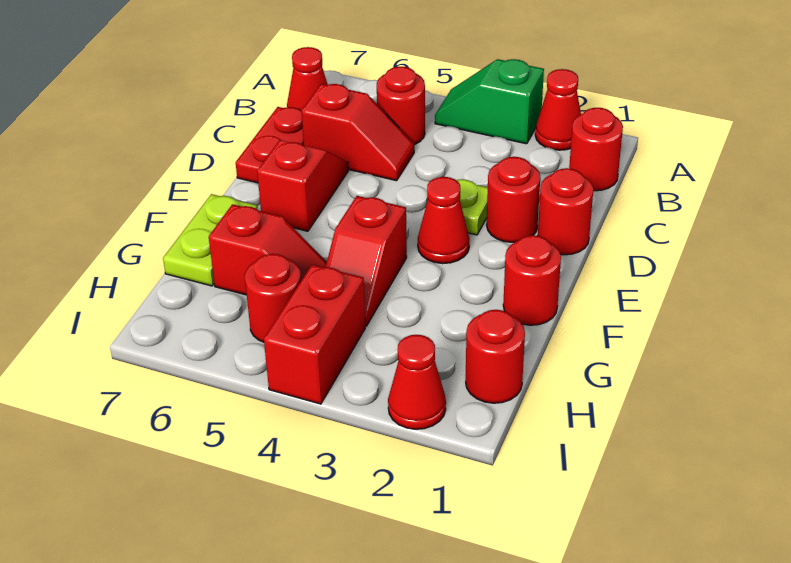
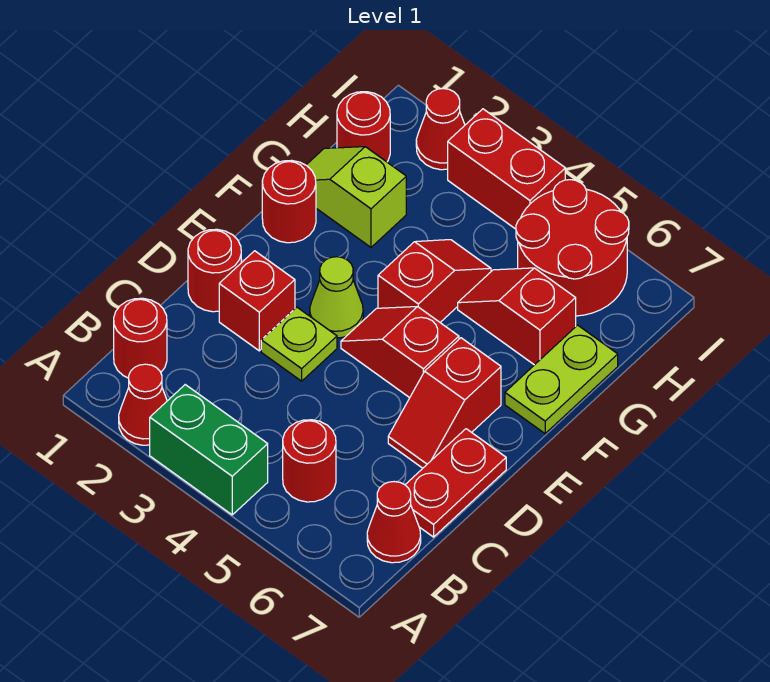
green 1x2 slope [435,59,544,144] -> green 1x2 brick [150,385,268,515]
red 1x2 slope [301,84,414,181] -> red 1x2 slope moved to [341,307,459,398]
red 1x1 round brick [487,157,540,242] -> red 1x1 brick [219,251,295,351]
red 1x1 cone [418,177,469,264] -> lime 1x1 cone [310,257,363,338]
none -> lime 1x2 slope [306,147,406,247]
red 1x2 brick [264,265,365,404] -> red 1x2 brick turned to [448,109,565,229]
red 1x1 round brick [245,254,301,342] -> red 2x2 round brick [516,180,629,316]

